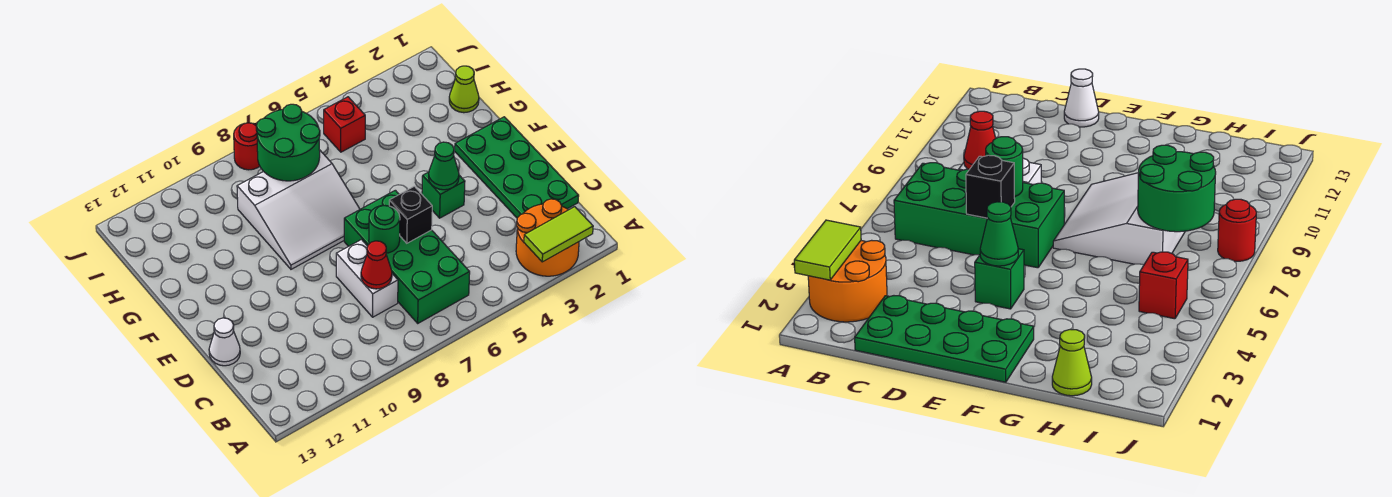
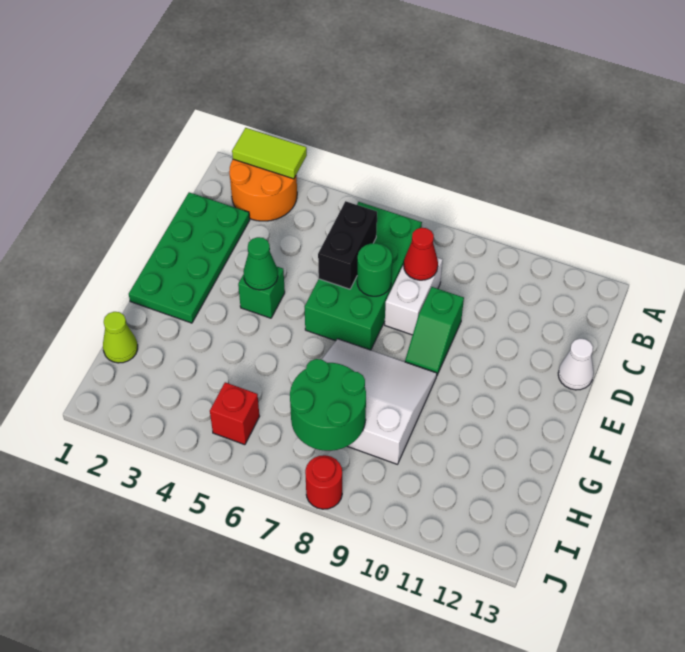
black 1x1 brick [389,186,432,243] -> black 1x2 brick [318,201,377,289]
none -> green 1x2 slope [405,287,464,375]

